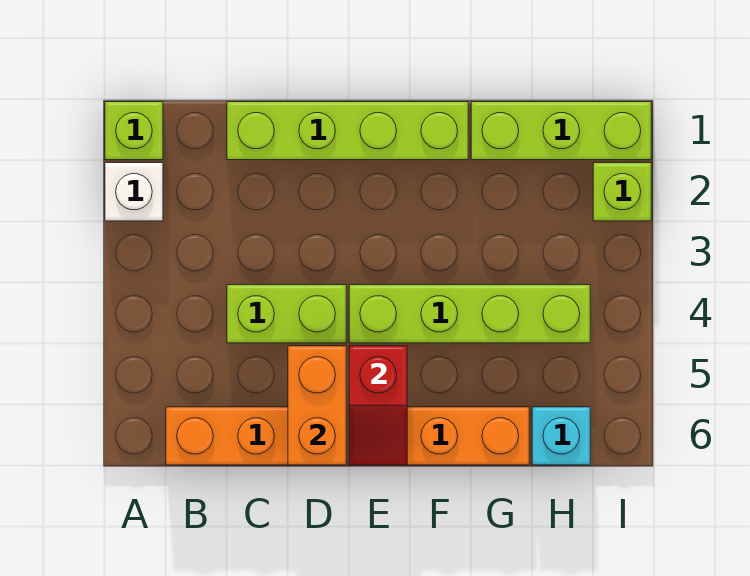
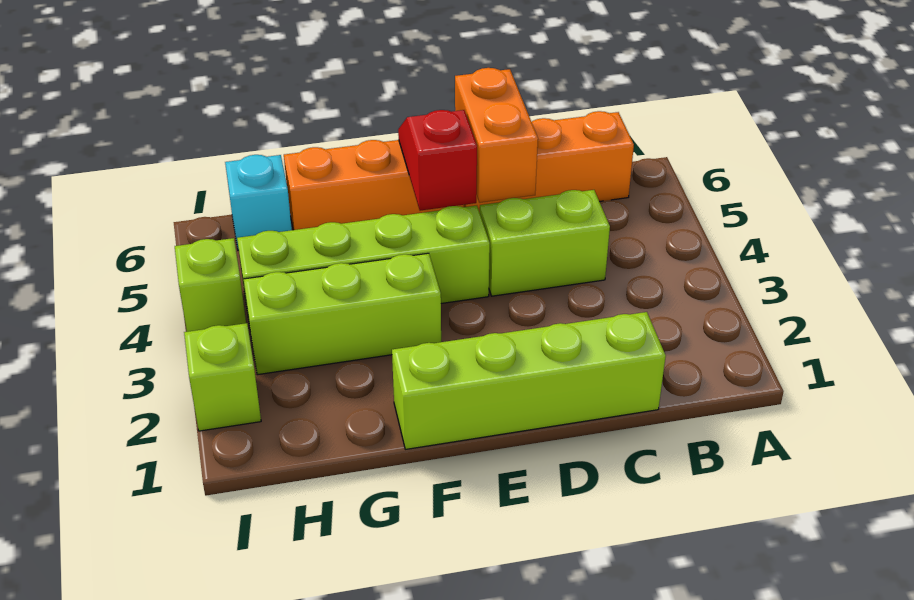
lime 1x1 brick [105,102,163,160] -> lime 1x1 brick moved to [175,238,246,332]
white 1x1 brick [105,163,163,221] -> none
lime 1x3 brick [471,102,651,160] -> lime 1x3 brick moved to [244,253,441,375]

